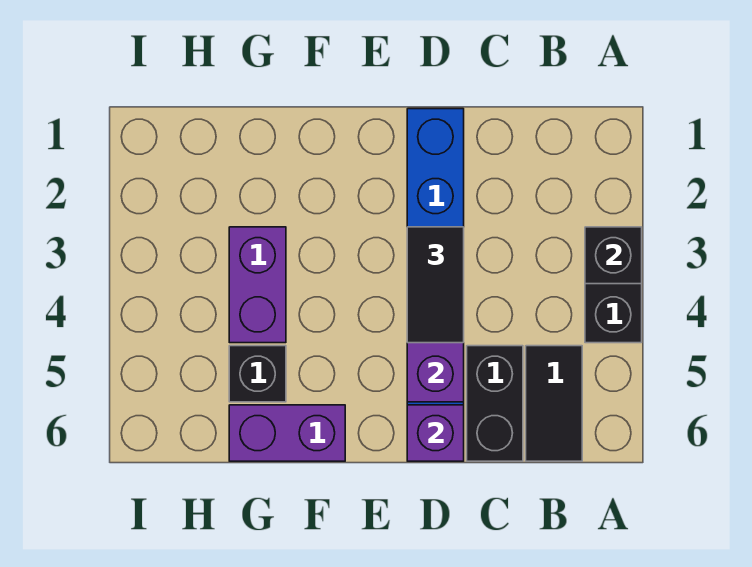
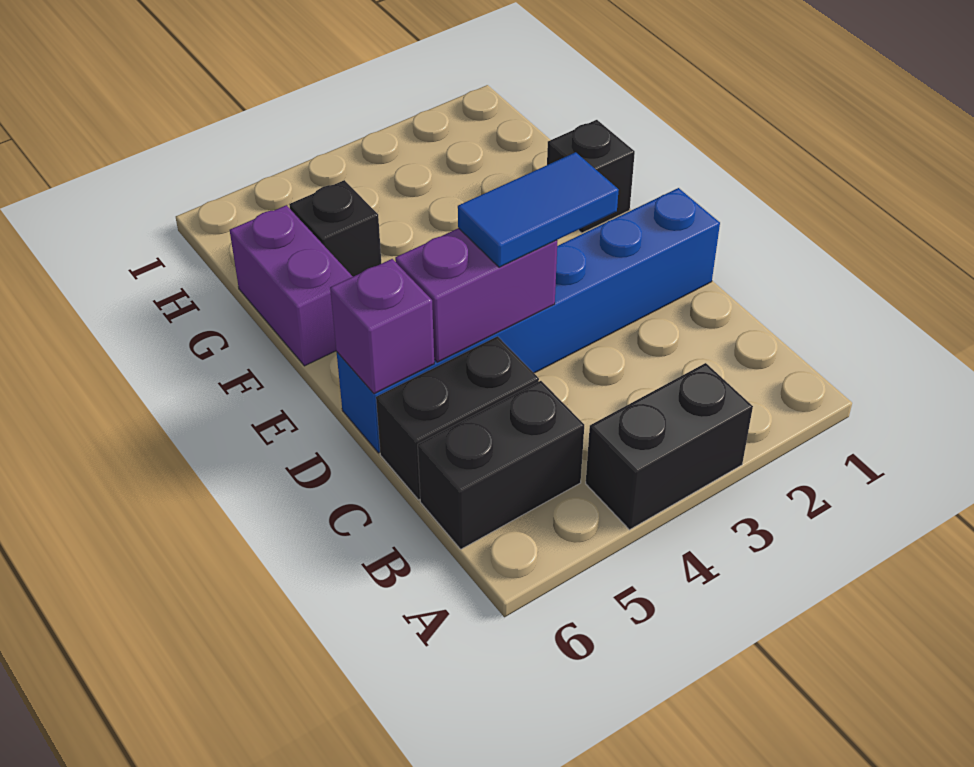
black 1x1 brick [585,227,642,284] -> black 1x1 brick moved to [547,120,635,233]
black 1x2 tile [526,346,582,461] -> black 1x2 brick [418,381,584,549]
black 1x2 tile [407,227,464,343] -> blue 1x2 tile [458,152,619,267]
purple 1x2 brick [229,227,286,343] -> none

